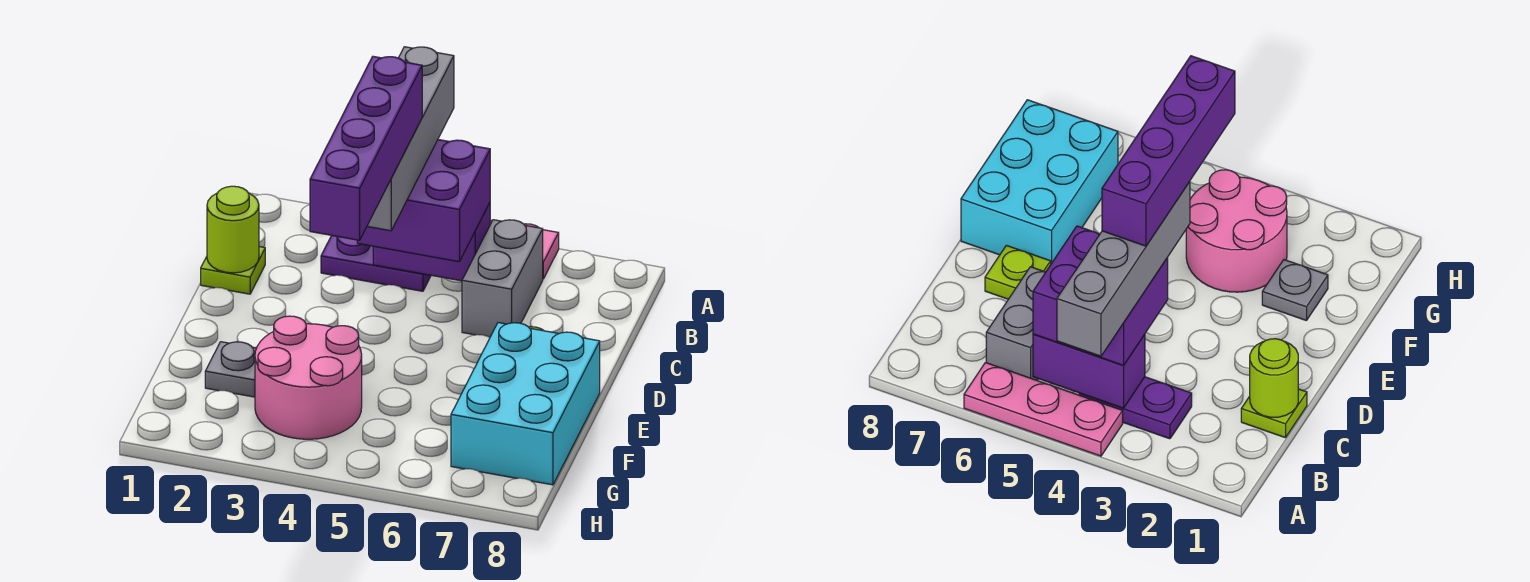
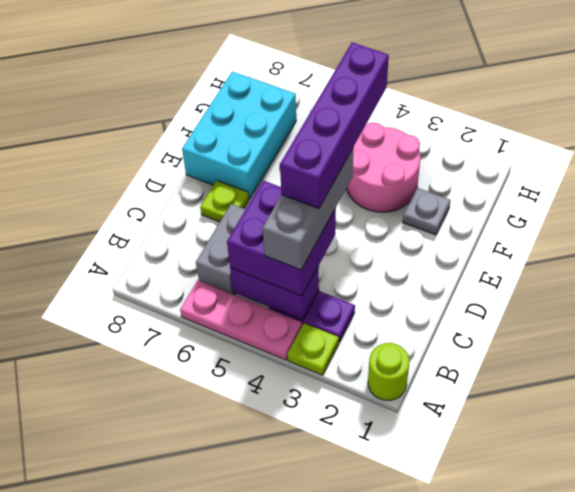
grey 1x4 brick [367,47,454,231] -> grey 1x3 brick [263,149,353,270]
lime 1x1 plate [201,247,265,294] -> lime 1x1 plate moved to [287,323,339,375]
lime 1x1 round brick [207,186,259,273] -> lime 1x1 round brick moved to [368,343,410,400]

